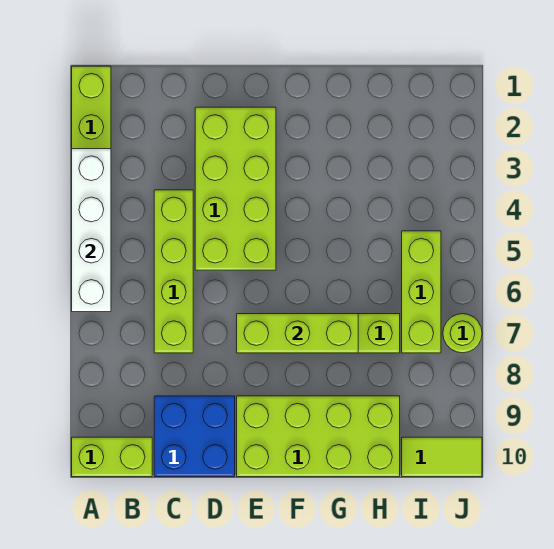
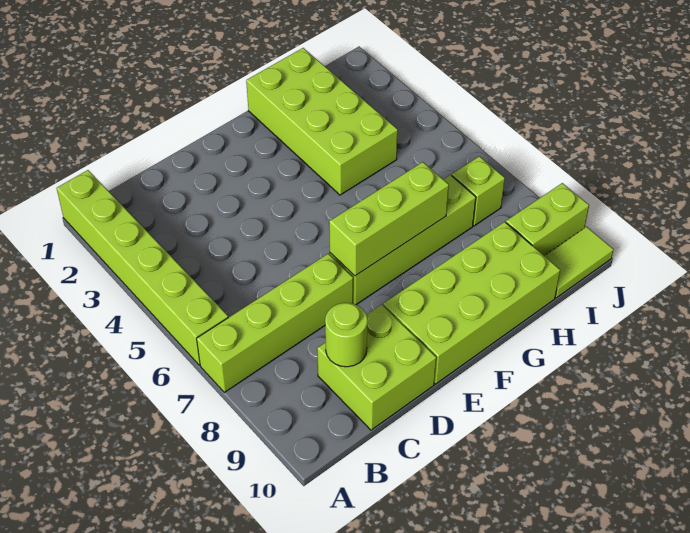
white 1x4 brick [72,149,111,312] -> none
lime 1x2 brick [72,437,152,477] -> lime 1x2 brick moved to [506,183,589,256]
lime 1x4 brick [154,190,193,353] -> lime 1x4 brick turned to [197,254,353,392]
blue 2x2 brick [154,396,235,477] -> lime 2x2 brick [317,305,436,430]
lime 2x4 brick [195,107,276,270] -> lime 2x4 brick moved to [246,48,398,195]
lime 1x3 brick [402,231,441,353] -> lime 1x1 brick [452,156,505,226]
lime 1x1 round brick [443,314,482,353] -> lime 1x1 round brick moved to [325,303,367,367]

